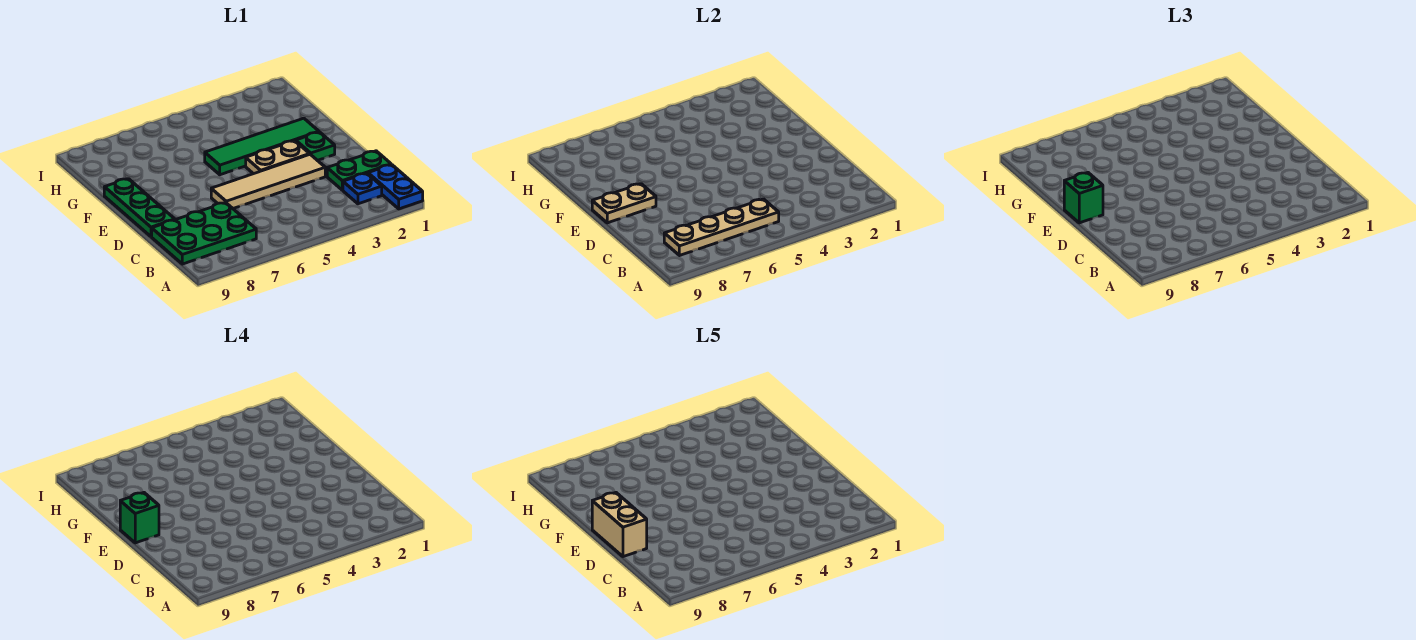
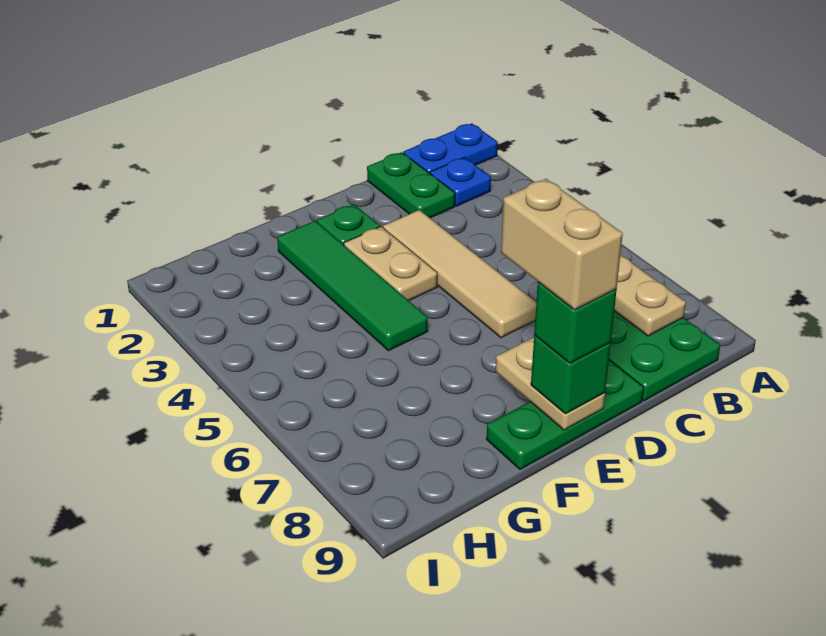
tan 1x2 brick [592,493,647,557] -> tan 1x2 brick turned to [501,179,623,310]

